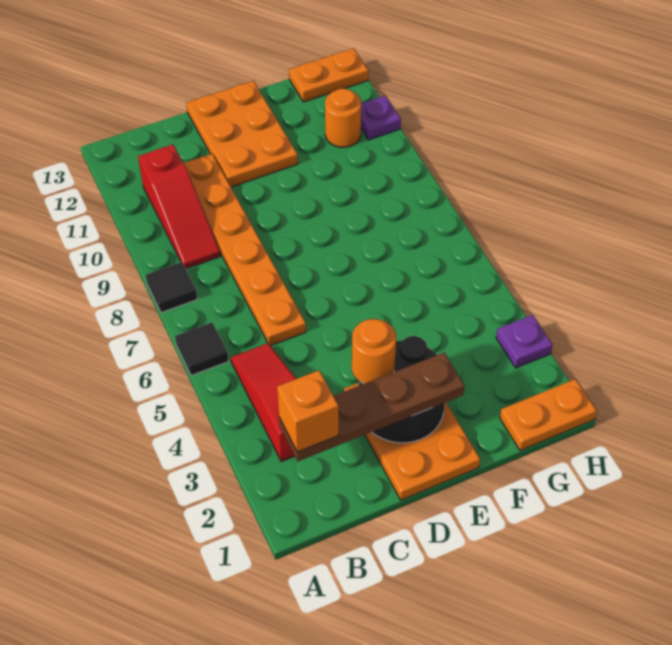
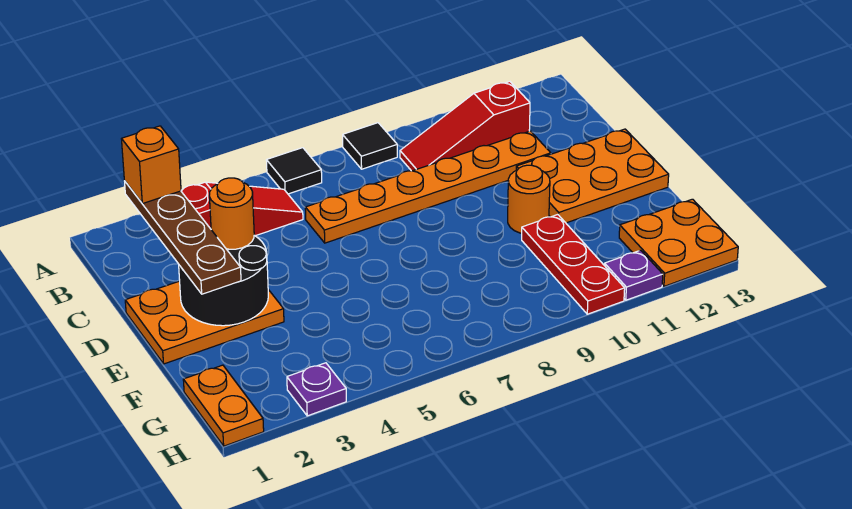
none -> red 1x3 plate [522,215,625,314]
orange 1x1 round brick [325,89,361,147] -> orange 1x1 round brick moved to [508,165,550,233]
orange 1x2 plate [289,48,369,102] -> orange 2x2 plate [619,199,738,286]

